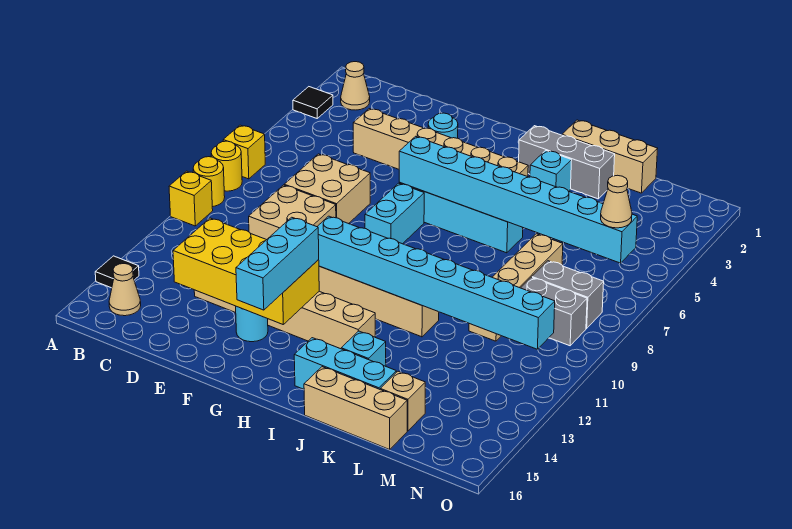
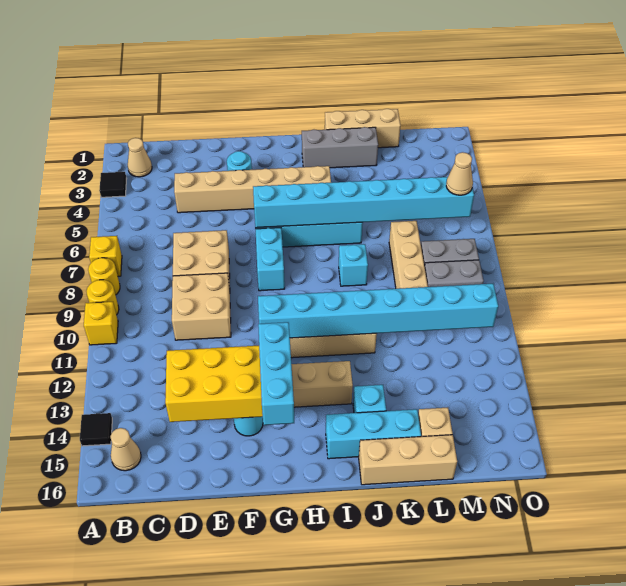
cyan 1x1 brick [530,150,572,191] -> cyan 1x1 brick moved to [339,244,368,286]

